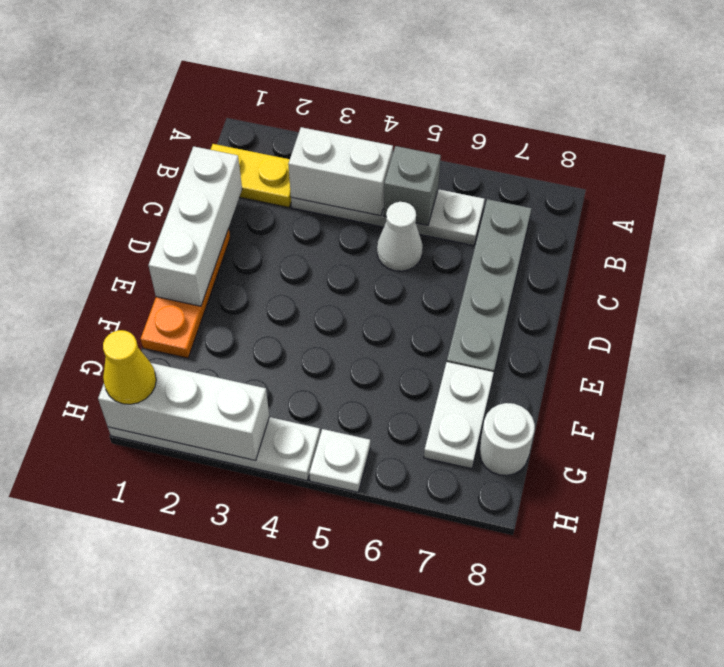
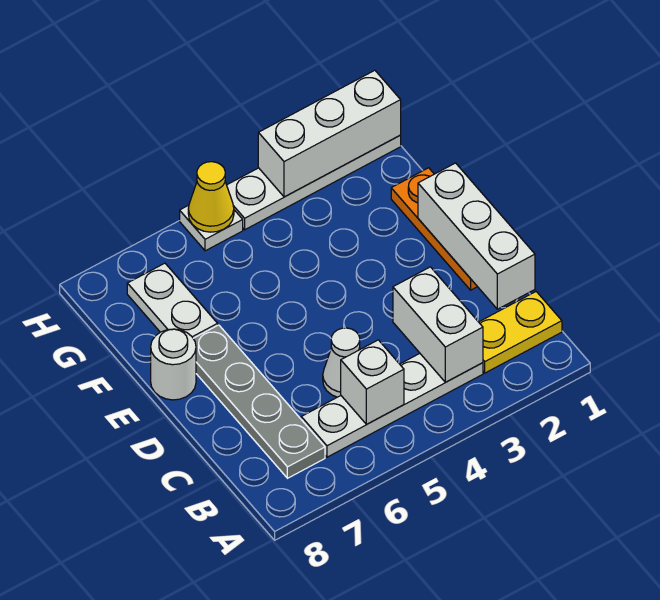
white 1x2 brick [288,127,393,216] -> white 1x2 brick turned to [393,267,483,382]
grey 1x1 brick [384,146,441,225] -> white 1x1 brick [341,340,404,424]
white 1x1 round brick [479,403,535,475] -> white 1x1 round brick moved to [151,329,196,400]
yellow 1x1 cone [103,330,156,404] -> yellow 1x1 cone moved to [188,162,234,232]

